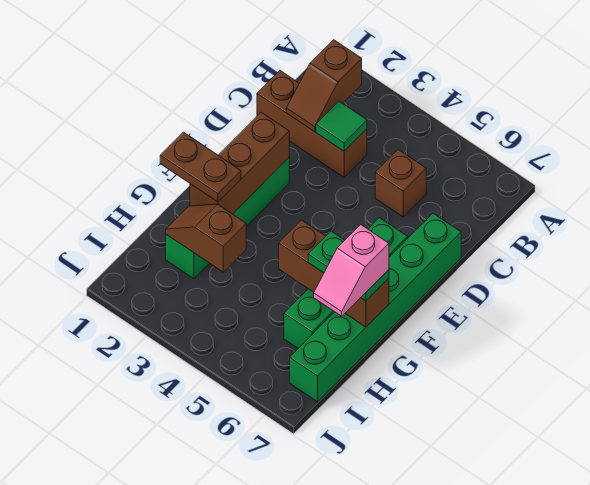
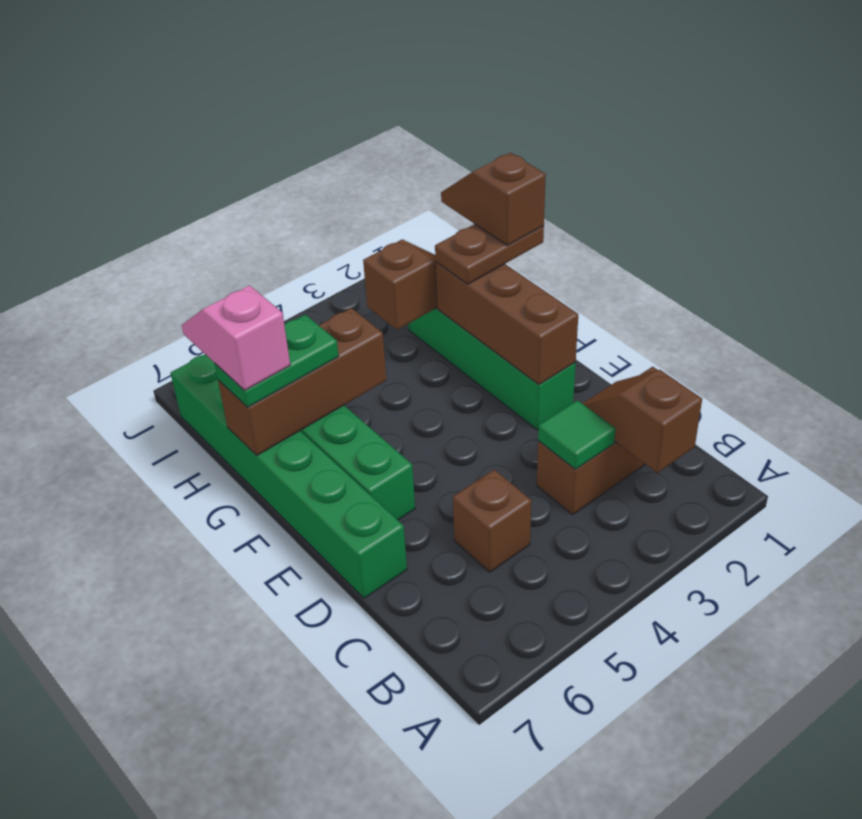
none -> brown 1x2 slope [441,153,546,246]

